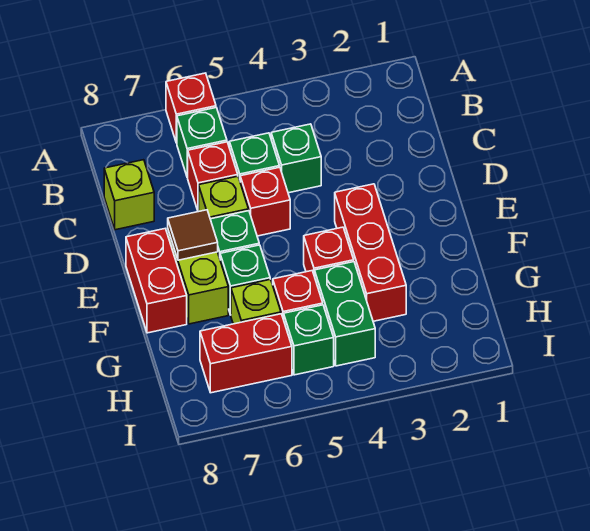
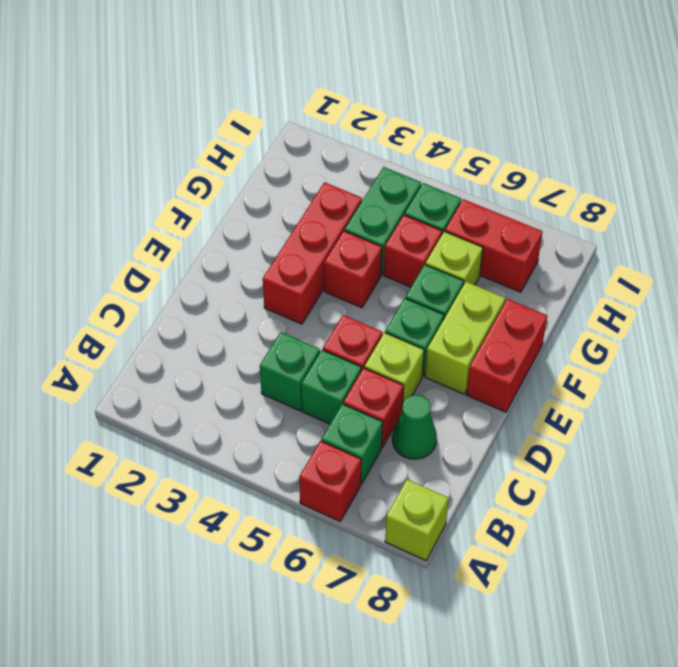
none -> green 1x1 cone [392,395,437,459]
lime 1x1 brick [104,160,154,230] -> lime 1x1 brick moved to [385,479,449,561]
brown 1x1 tile [168,210,218,260] -> none

